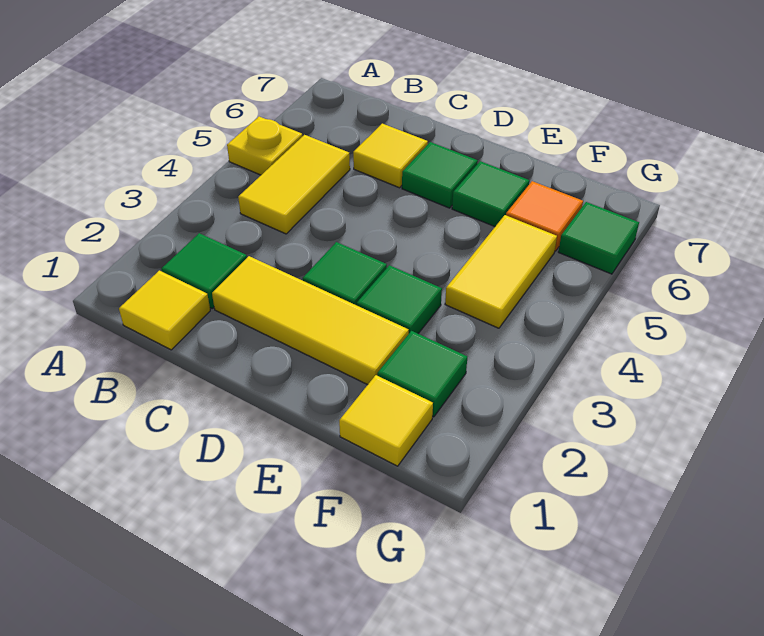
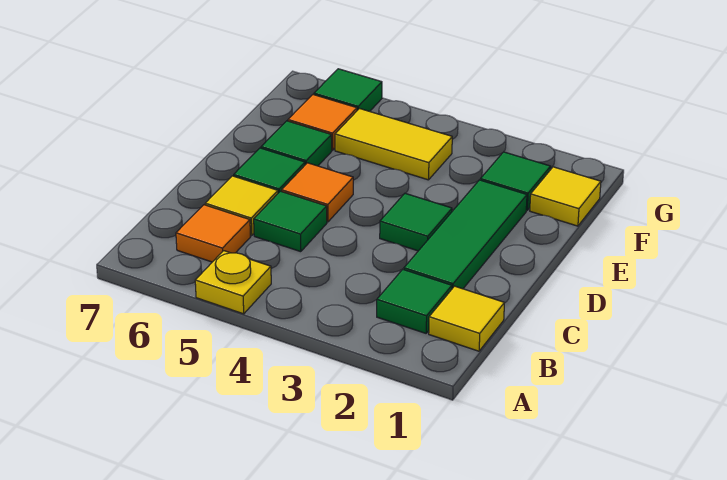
yellow 1x2 tile [238,135,350,234] -> none
none -> orange 1x1 tile [176,205,251,262]
yellow 1x3 tile [212,256,409,385] -> green 1x3 tile [404,180,527,289]
none -> orange 1x1 tile [282,163,353,222]
green 1x1 tile [357,265,442,333] -> green 1x1 tile moved to [254,191,327,252]

